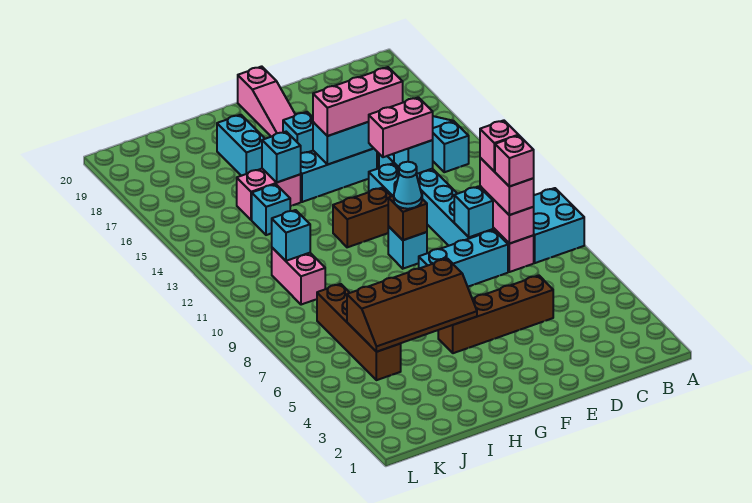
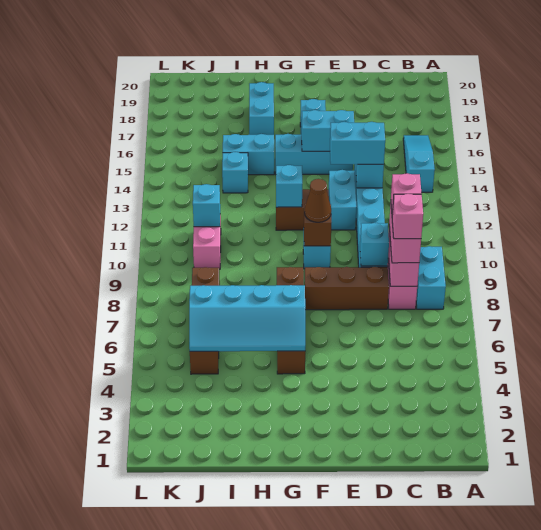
cyan 2x2 brick [533,188,584,263] -> cyan 1x2 brick [416,246,446,309]
brown 1x4 brick [438,275,553,353] -> brown 1x4 brick turned to [277,267,305,374]
cyan 1x3 brick [419,230,508,287] -> brown 1x3 brick [304,267,389,310]
pink 1x2 brick [369,97,433,157] -> cyan 1x2 brick [330,122,385,164]
pink 1x3 brick [313,67,403,136] -> none
cyan 1x1 cone [394,162,422,209] -> brown 1x1 cone [304,179,331,222]
pink 1x3 slope [238,66,295,137] -> none
brown 2x4 slope [347,259,477,352] -> cyan 2x4 slope [189,285,305,351]
pink 1x2 brick [237,169,301,220] -> cyan 1x2 brick [223,134,274,175]
cyan 1x1 brick [262,132,301,182] -> cyan 1x1 brick moved to [276,165,302,207]

